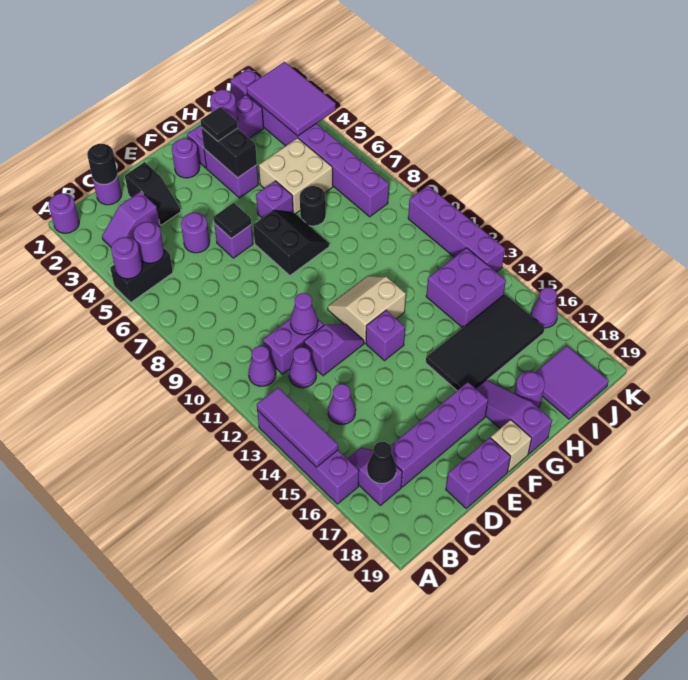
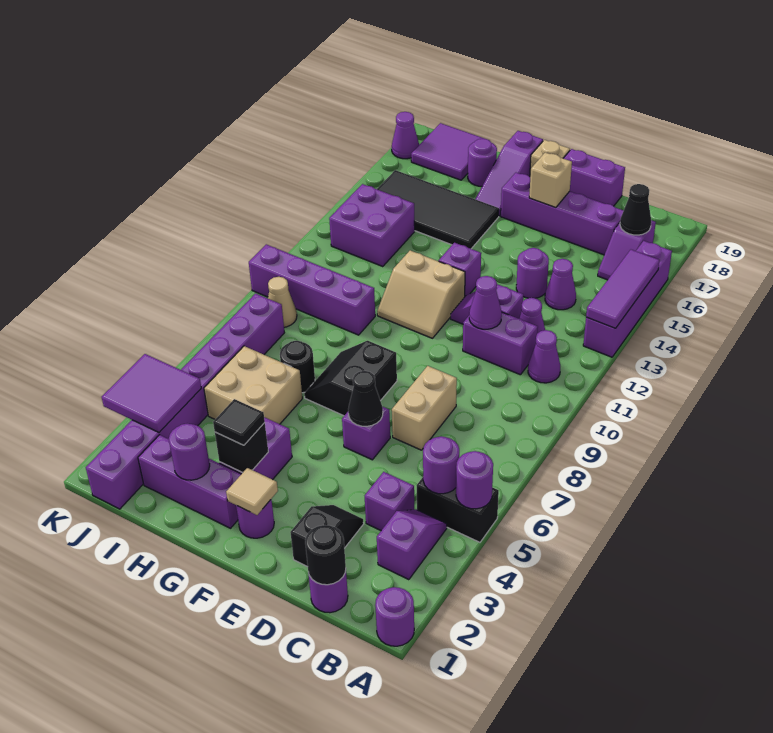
purple 1x2 slope [102,192,160,247] -> purple 1x2 slope turned to [377,509,447,580]
purple 1x1 round brick [181,213,210,253] -> purple 1x1 round brick moved to [516,248,549,298]
none -> tan 1x2 brick [392,366,457,450]
black 1x1 tile [214,203,251,238] -> black 1x1 cone [348,371,383,426]
none -> tan 1x1 brick [529,152,572,208]
none -> tan 1x1 tile [226,468,278,515]
black 1x2 brick [201,127,257,178] -> black 1x1 brick [215,423,268,473]
purple 1x1 brick [256,181,293,218] -> purple 1x1 brick moved to [365,472,415,530]
purple 2x3 tile [247,62,336,136] -> purple 2x2 tile [102,354,201,432]
none -> tan 1x1 cone [268,277,297,327]
purple 1x4 brick [408,186,505,272] -> purple 1x4 brick turned to [249,244,375,335]
purple 1x1 cone [531,288,558,328] -> purple 1x1 cone moved to [392,112,419,159]

